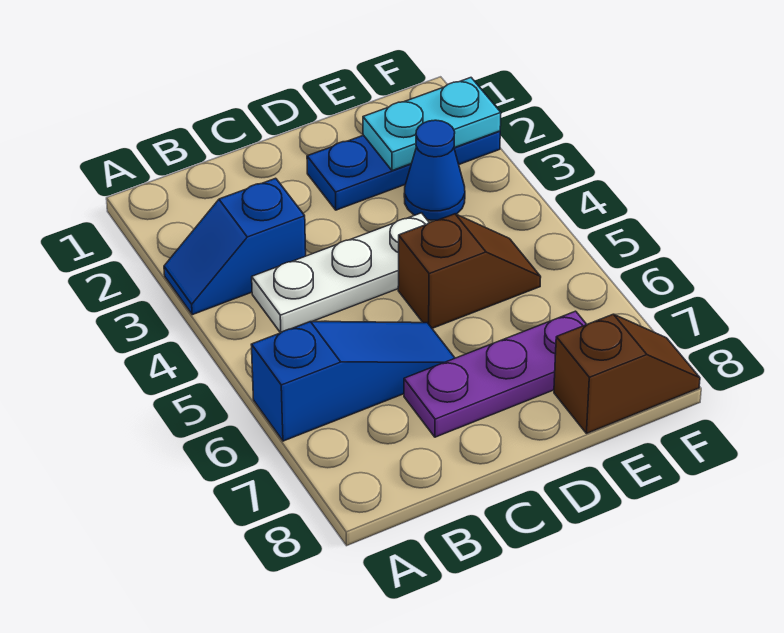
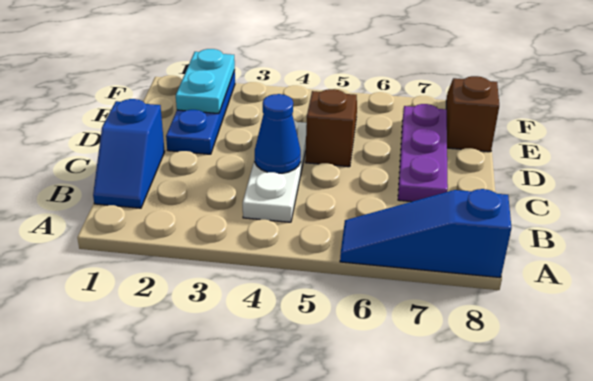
blue 1x2 slope [164,178,306,315] -> blue 1x2 slope moved to [93,99,165,208]
blue 1x3 slope [251,322,455,441] -> blue 1x3 slope turned to [340,189,511,278]
blue 1x1 cone [404,120,465,220] -> blue 1x1 cone moved to [255,94,301,173]

